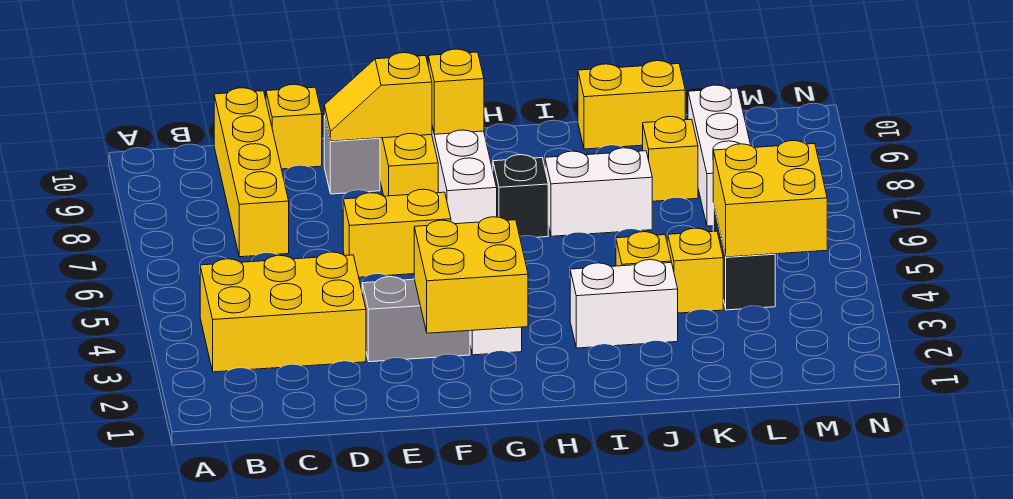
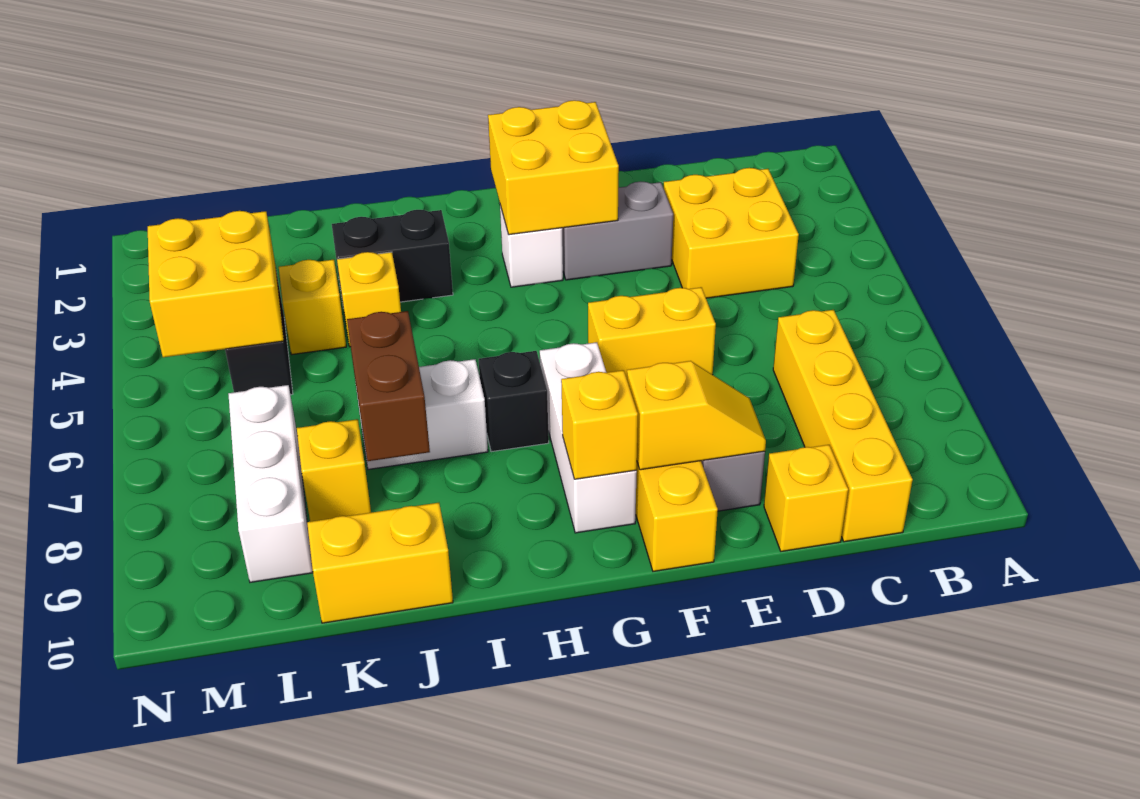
yellow 2x3 brick [200,252,366,372] -> yellow 2x2 brick [664,168,799,298]
white 1x2 brick [570,260,678,348] -> black 1x2 brick [332,210,453,302]
none -> brown 1x2 brick [347,311,430,461]

